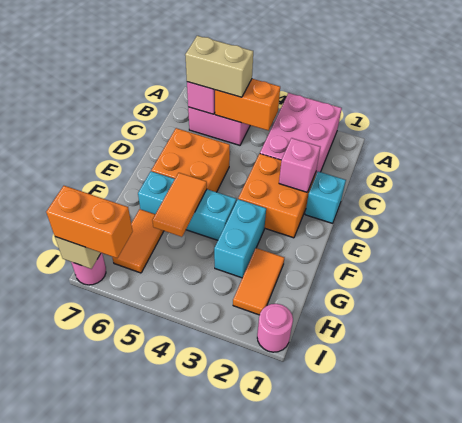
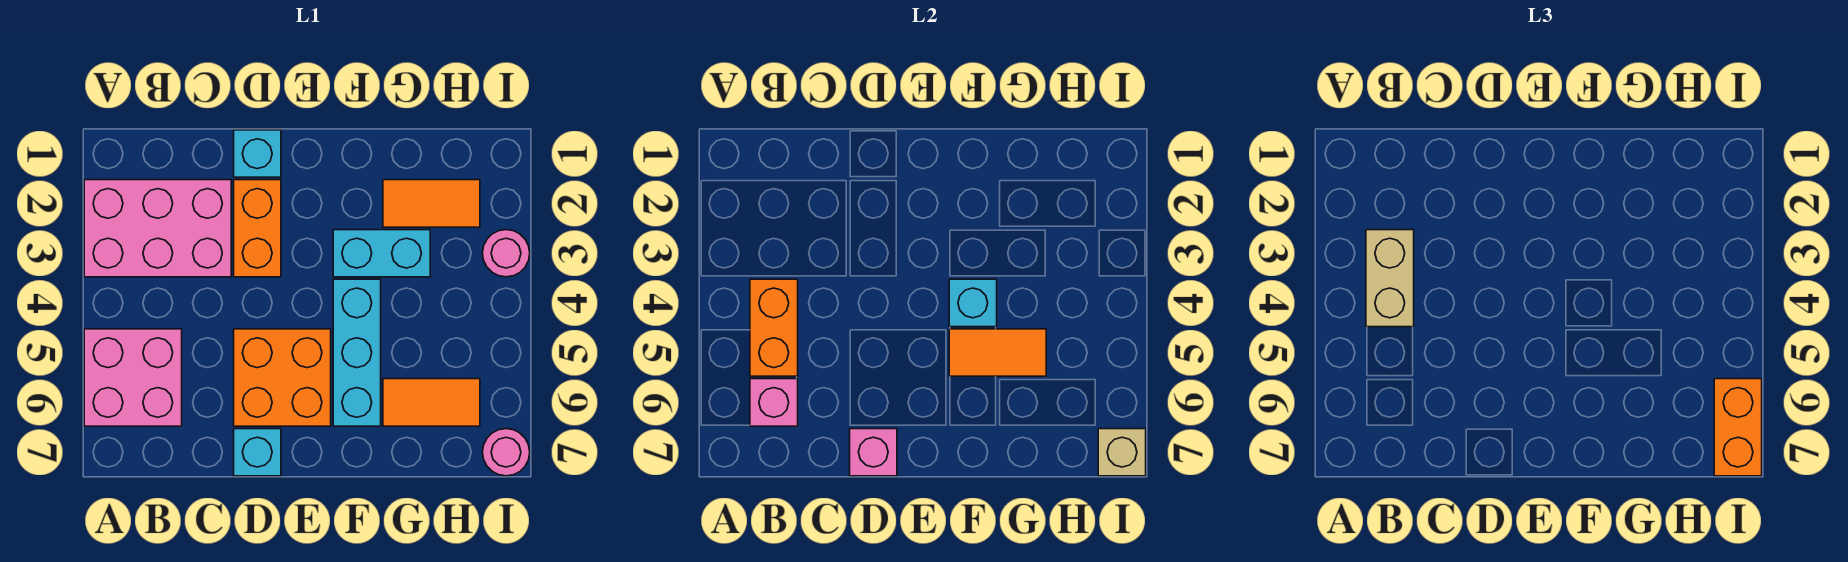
tan 1x2 brick [185,36,253,97] -> tan 1x2 brick moved to [1366,230,1414,327]
orange 2x2 brick [238,154,316,238] -> orange 1x2 brick [234,180,281,277]
pink 1x1 brick [279,138,320,192] -> pink 1x1 brick moved to [850,429,897,476]
none -> cyan 1x1 brick [234,429,281,476]
none -> cyan 1x1 brick [949,279,997,327]
pink 1x1 round brick [257,304,293,352] -> pink 1x1 round brick moved to [482,230,530,277]

